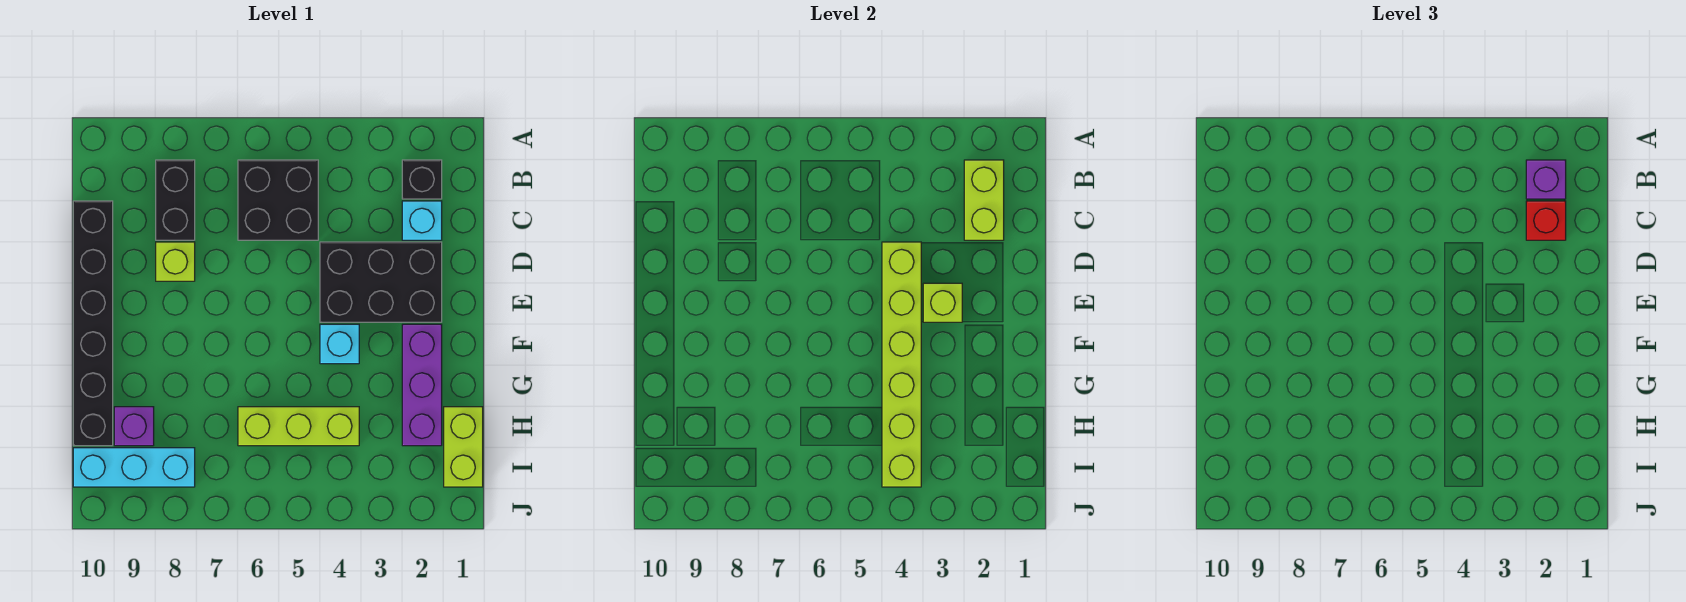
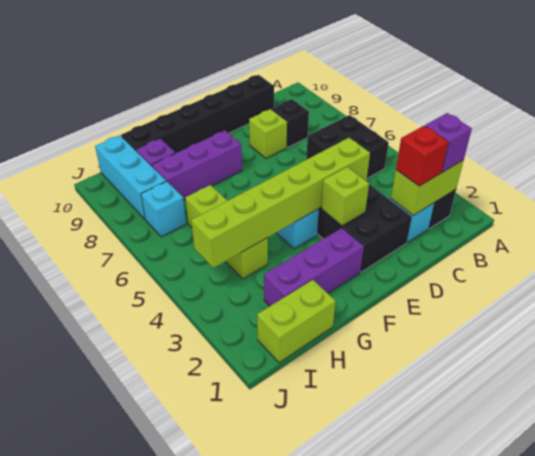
black 1x2 brick [156,160,195,240] -> black 1x1 brick [271,99,309,147]
none -> purple 1x3 brick [152,130,242,200]
none -> cyan 1x1 brick [141,181,186,237]

